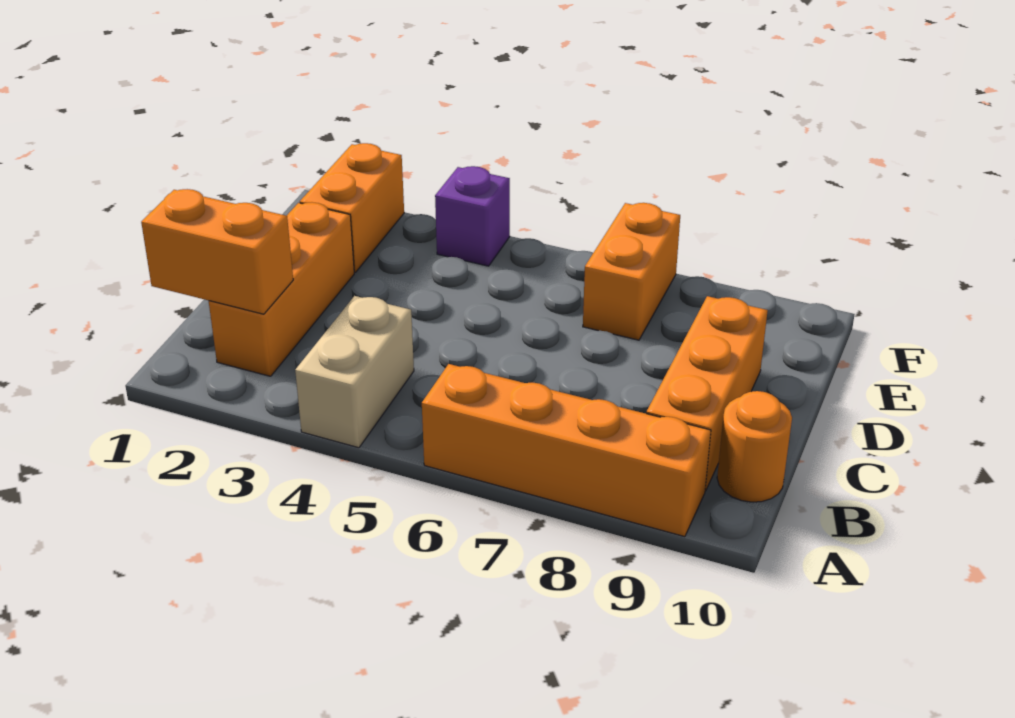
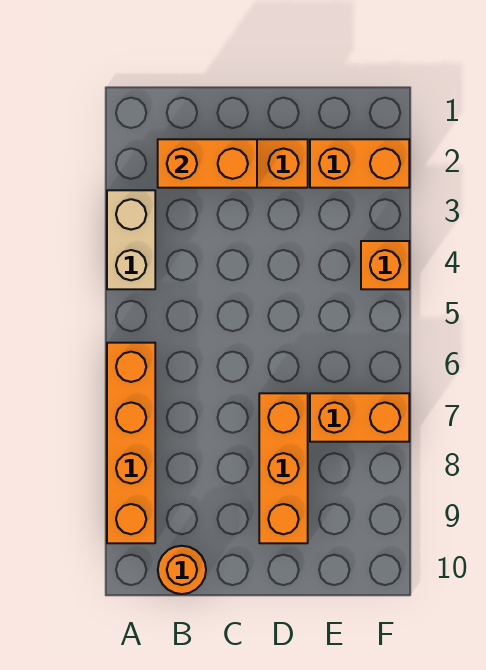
tan 1x2 brick [295,296,414,448] -> tan 1x2 brick turned to [107,190,155,289]
orange 1x2 brick [141,189,293,314] -> orange 1x2 brick turned to [158,139,257,188]
orange 1x3 brick [646,296,768,491] -> orange 1x3 brick turned to [259,393,308,543]
purple 1x1 brick [435,166,510,266] -> orange 1x1 brick [361,241,409,289]

